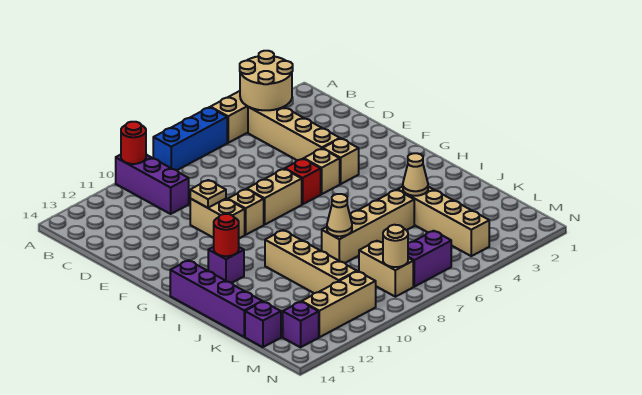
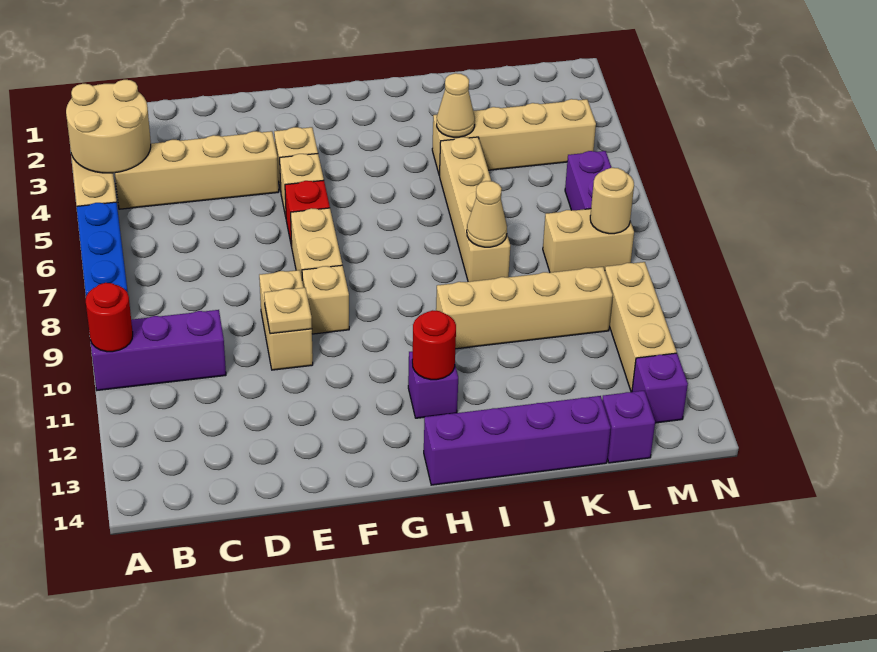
tan 1x2 brick [190,199,245,238] -> tan 1x2 brick turned to [259,270,313,370]

